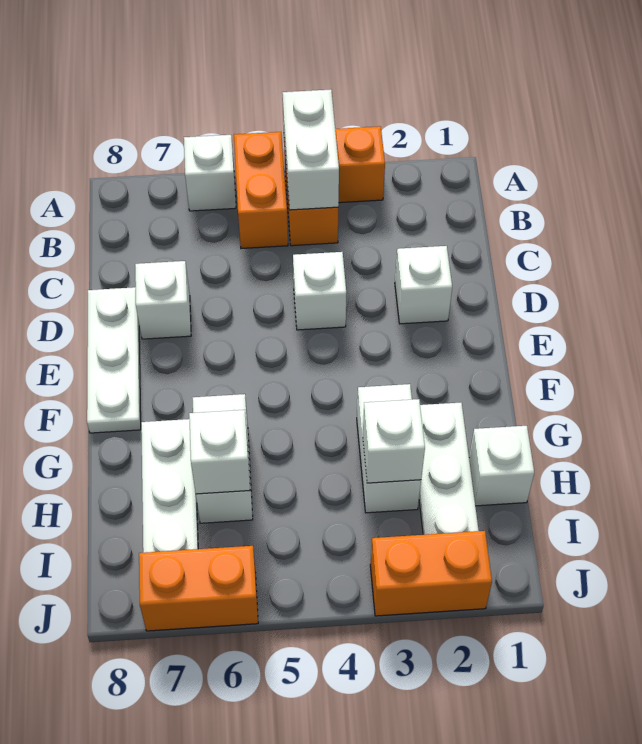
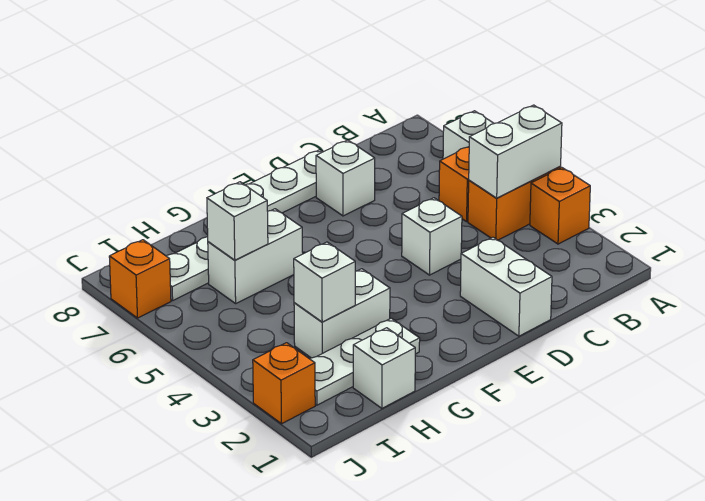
white 1x1 brick [395,246,452,324] -> white 1x2 brick [460,237,552,336]
orange 1x2 brick [370,531,492,616] -> orange 1x1 brick [253,343,315,424]
orange 1x2 brick [139,546,258,631] -> orange 1x1 brick [109,240,171,318]

